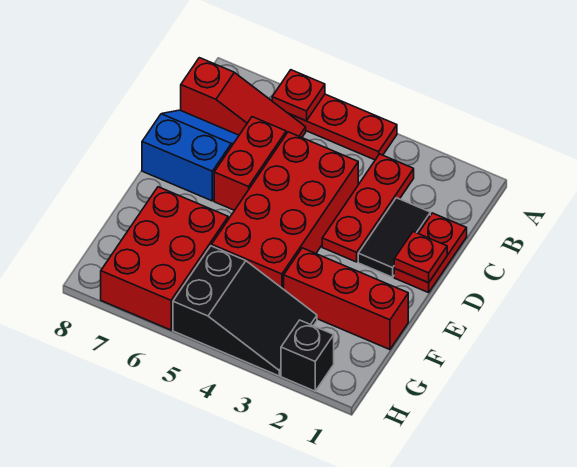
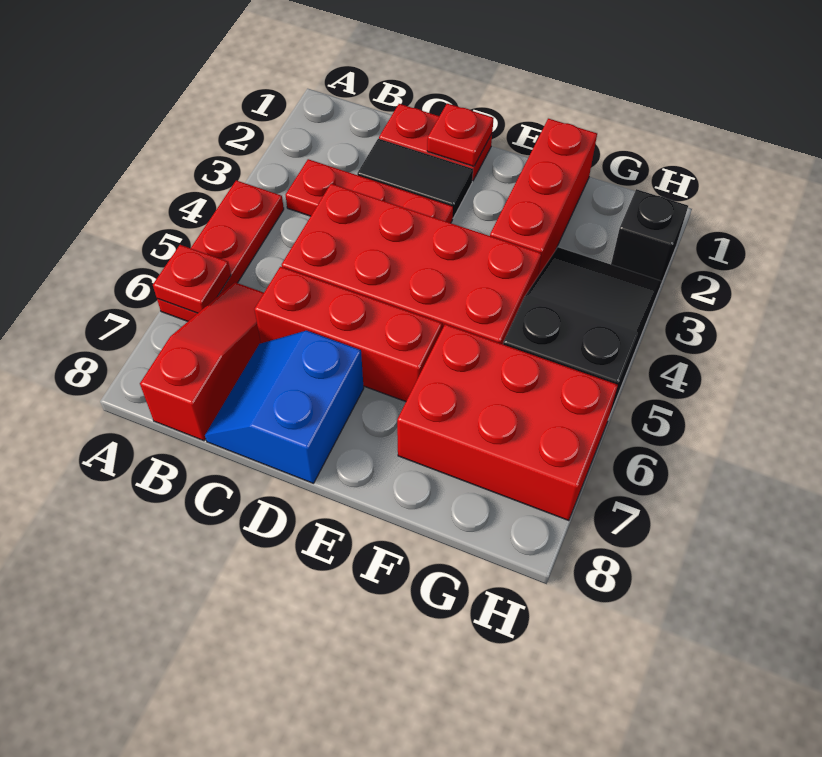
red 1x2 brick [214,117,286,210] -> red 1x3 brick [254,267,442,402]

